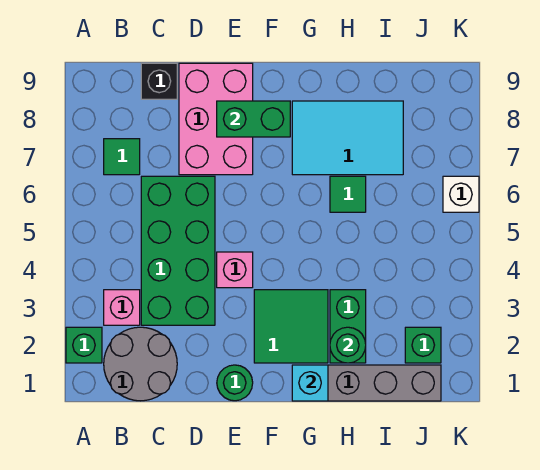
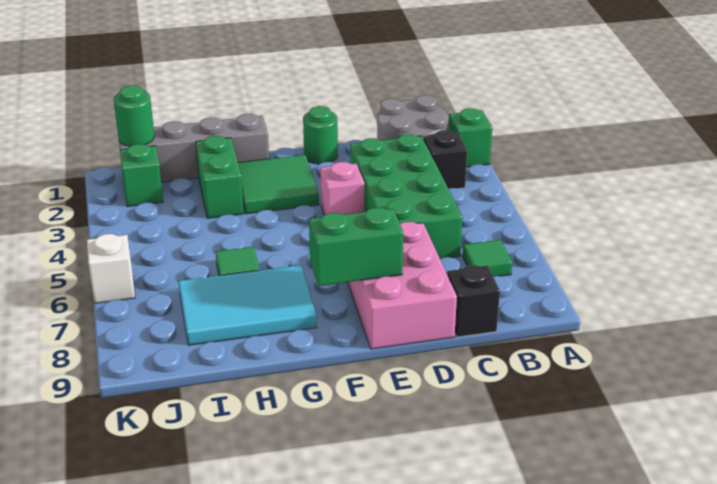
pink 1x1 brick [104,290,140,325] -> black 1x1 brick [423,130,467,189]
cyan 1x1 brick [292,365,328,401] -> none
green 1x1 round brick [330,327,366,363] -> green 1x1 round brick moved to [114,86,154,146]

